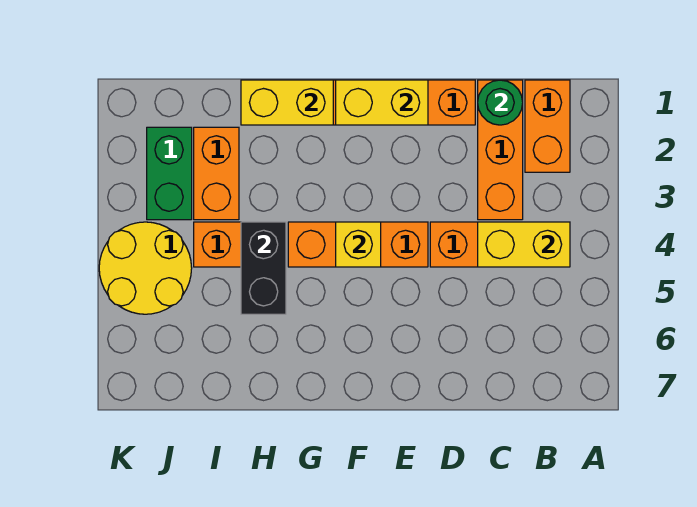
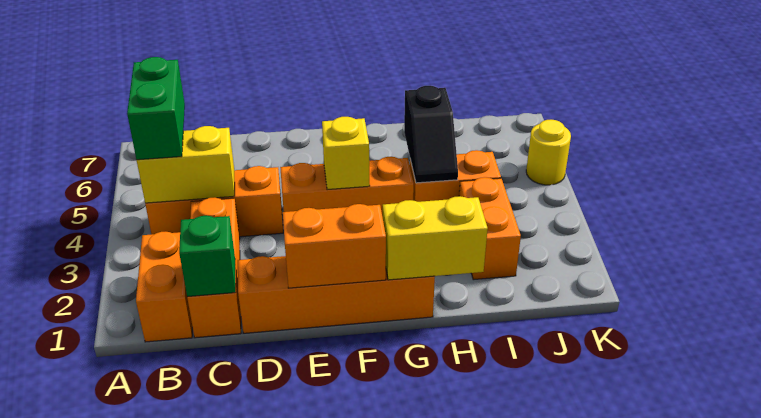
green 1x1 round brick [478,80,523,125] -> green 1x1 brick [179,216,236,297]
yellow 1x2 brick [336,80,428,125] -> orange 1x2 brick [283,204,386,288]
black 1x2 brick [241,222,286,314] -> black 1x2 slope [404,86,458,183]
green 1x2 brick [147,127,192,220] -> green 1x2 brick moved to [127,57,185,160]
yellow 2x2 round brick [99,222,192,314] -> yellow 1x1 round brick [526,120,571,185]

